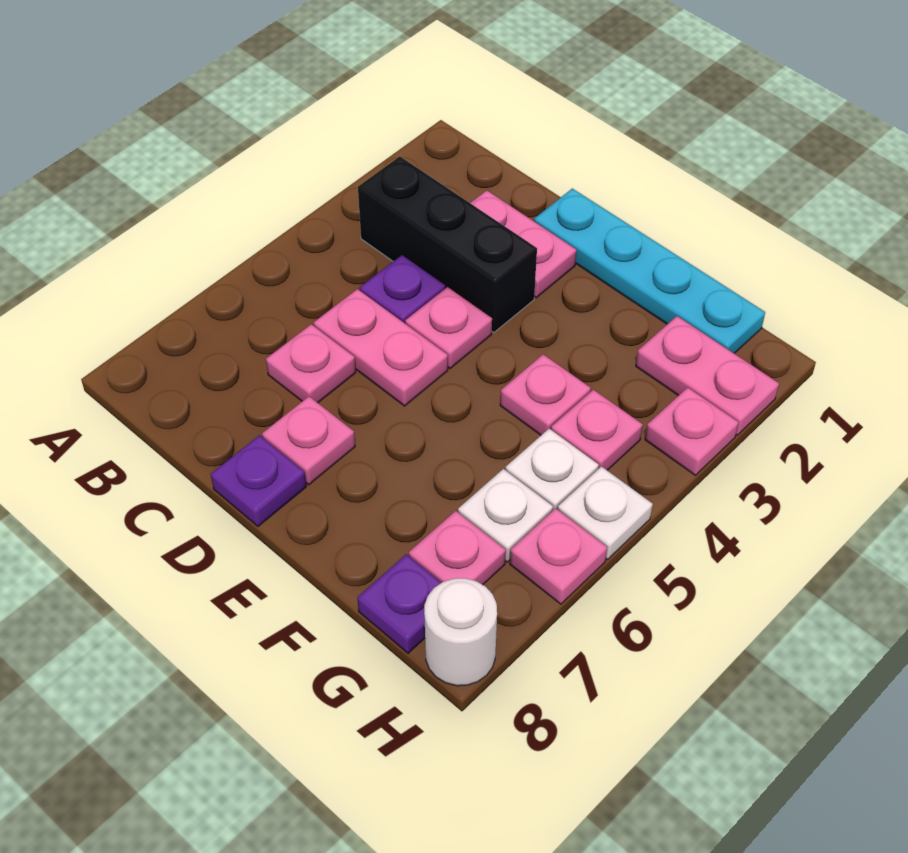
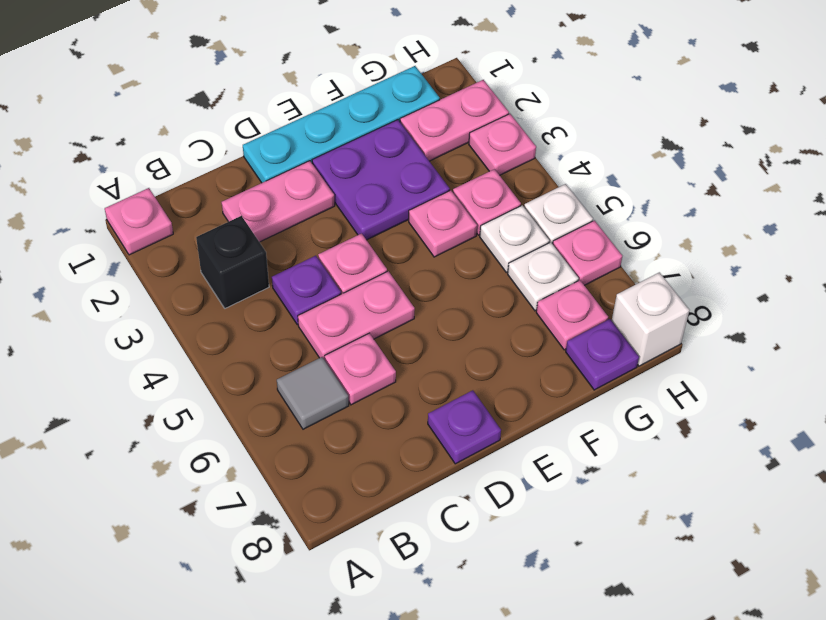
black 1x3 brick [358,156,537,332] -> black 1x1 brick [196,216,269,308]
none -> grey 1x1 tile [277,357,349,429]
pink 1x1 plate [262,396,355,485] -> pink 1x1 plate moved to [105,188,173,255]
none -> purple 2x2 plate [312,120,450,240]
white 1x1 round brick [424,578,497,686] -> white 1x1 brick [612,272,690,366]

